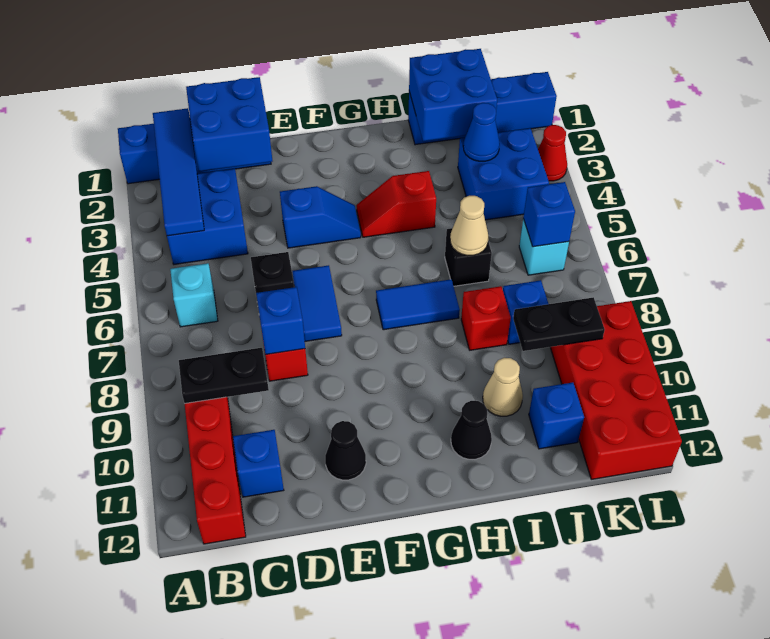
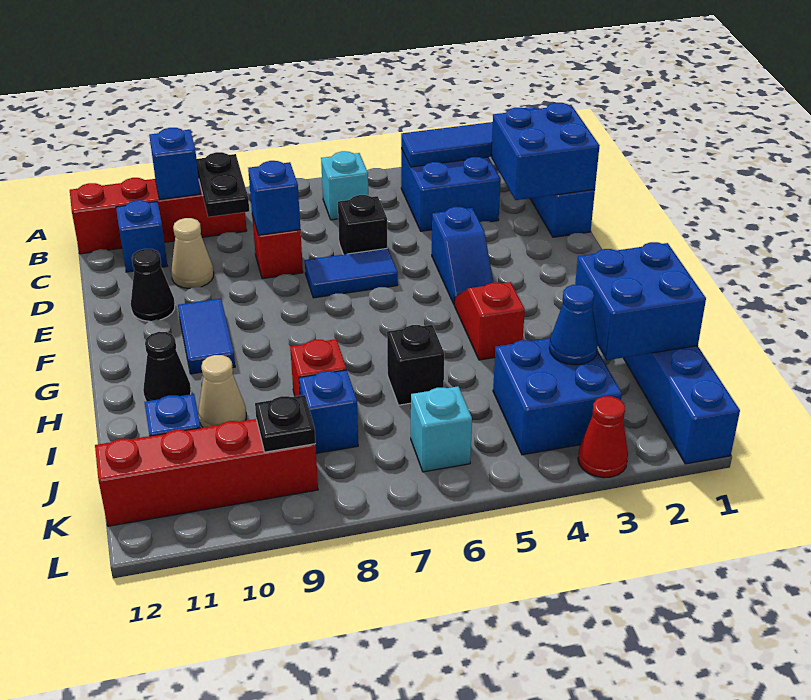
blue 1x2 tile [376,279,460,330] -> blue 1x2 tile moved to [178,299,235,374]
tan 1x1 cone [450,196,488,256] -> tan 1x1 cone moved to [171,218,214,289]
black 1x2 plate [513,297,605,351] -> black 1x1 plate [255,395,316,452]
blue 1x1 brick [523,182,575,247] -> blue 1x1 brick moved to [149,128,200,199]
red 2x4 brick [550,301,682,479] -> red 1x4 brick [95,419,318,526]

